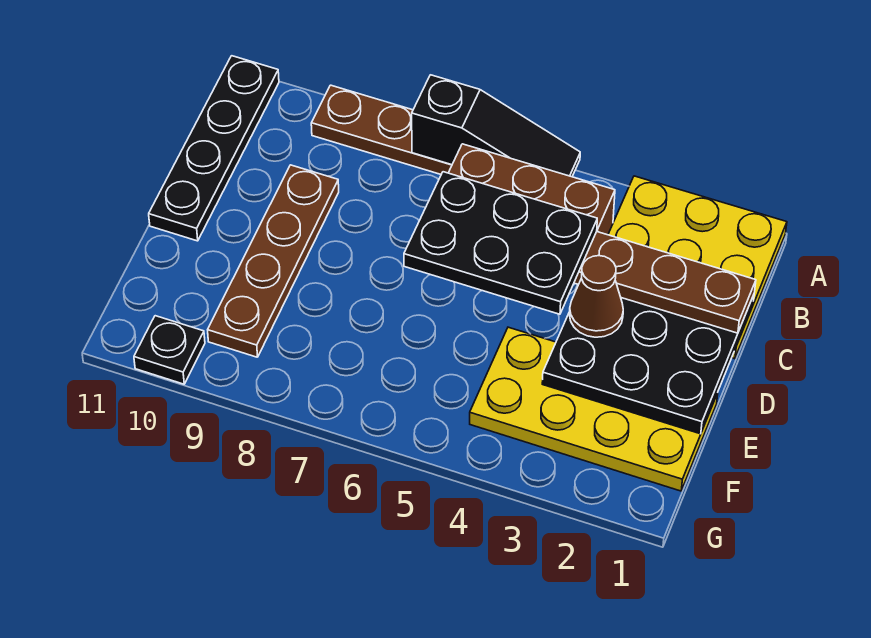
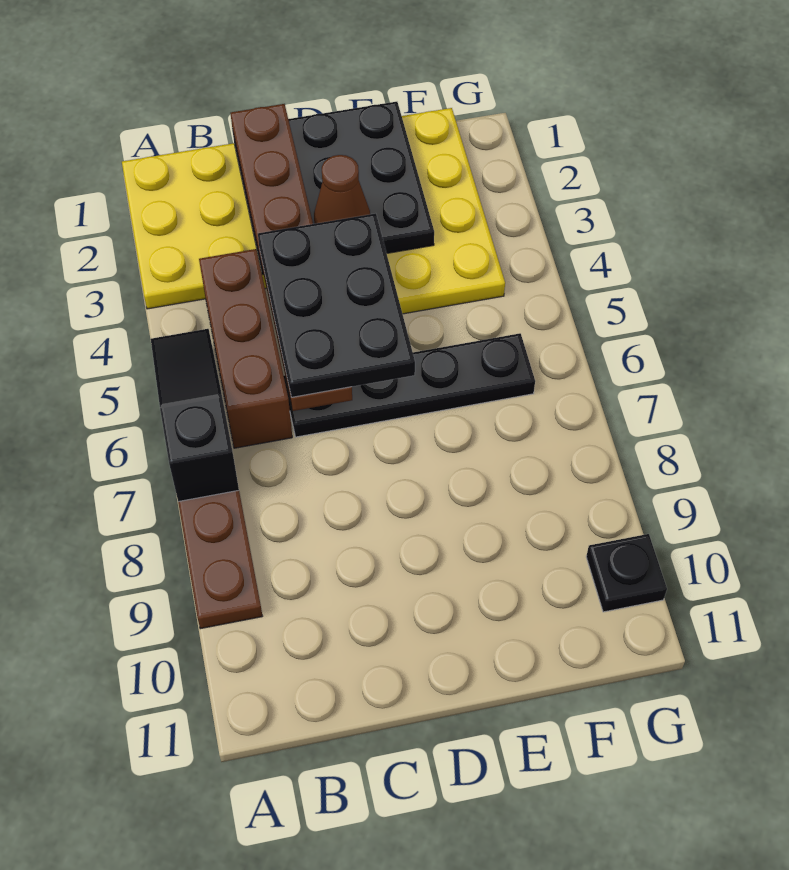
black 1x4 plate [149,56,279,241] -> black 1x4 plate moved to [284,333,535,437]
brown 1x4 plate [208,165,339,357] -> none

